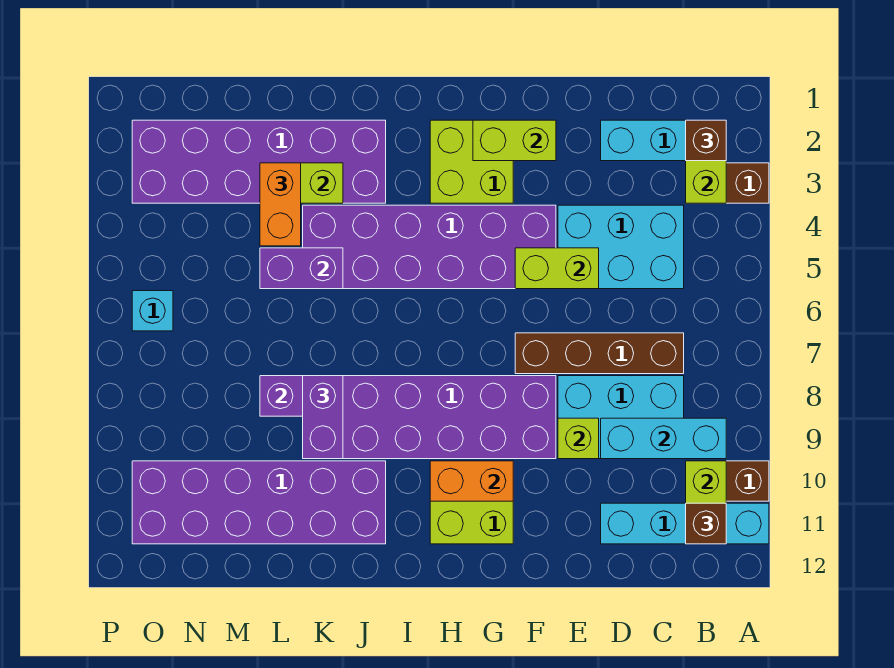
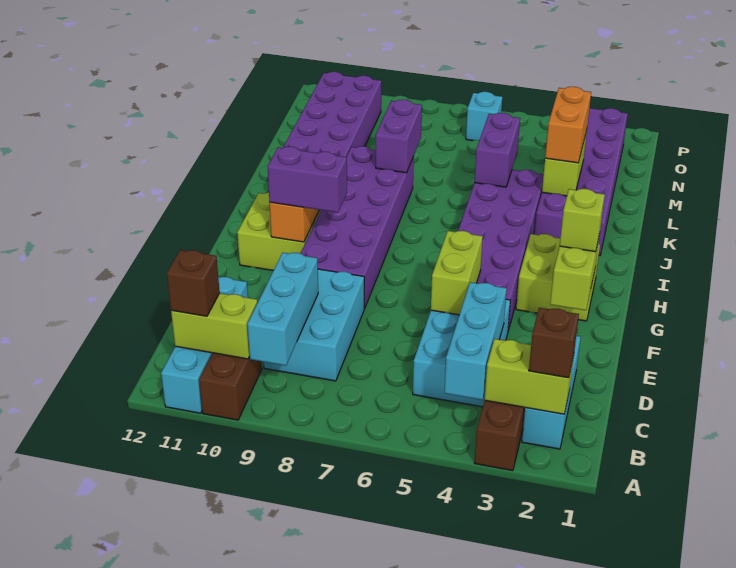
none -> cyan 1x3 brick [444,282,507,400]
brown 1x4 brick [515,333,684,374] -> none
lime 1x1 brick [558,418,599,459] -> lime 1x1 brick moved to [560,189,605,252]
purple 1x2 brick [303,376,343,459] -> purple 1x2 brick moved to [268,147,347,212]
orange 1x2 brick [260,163,301,246] -> orange 1x2 brick turned to [545,87,591,163]

